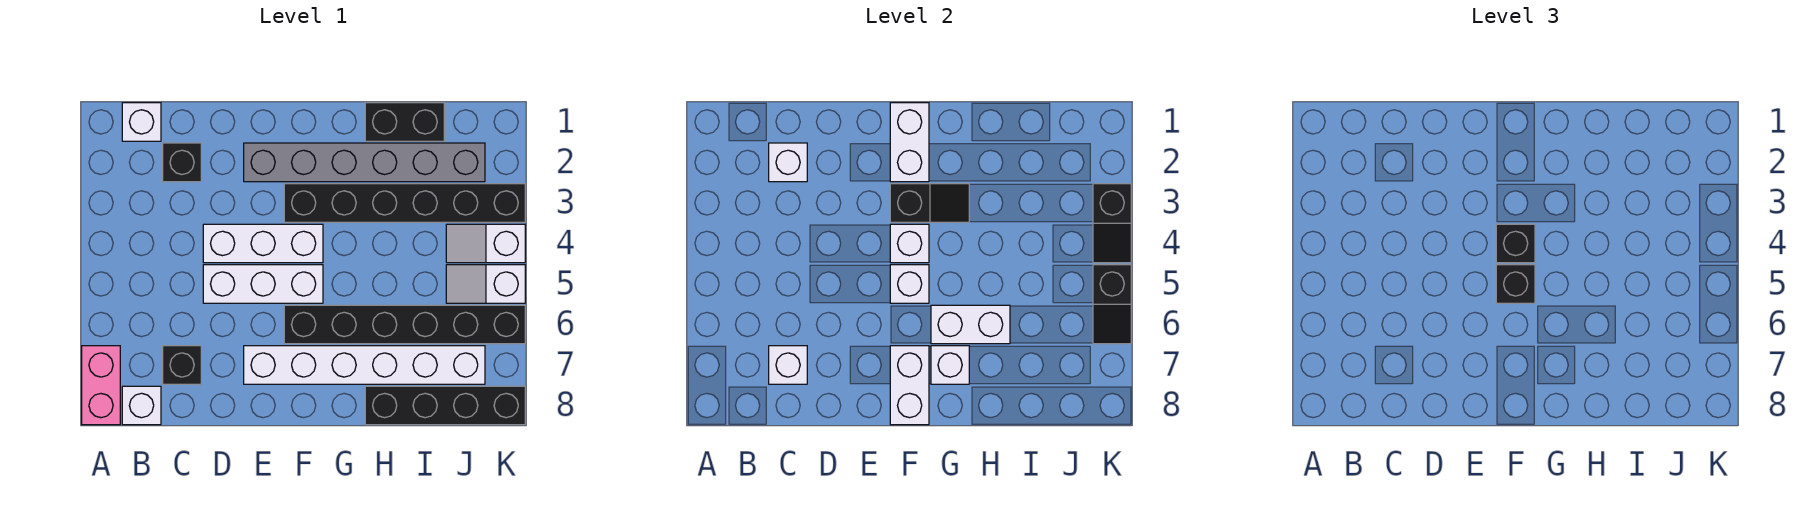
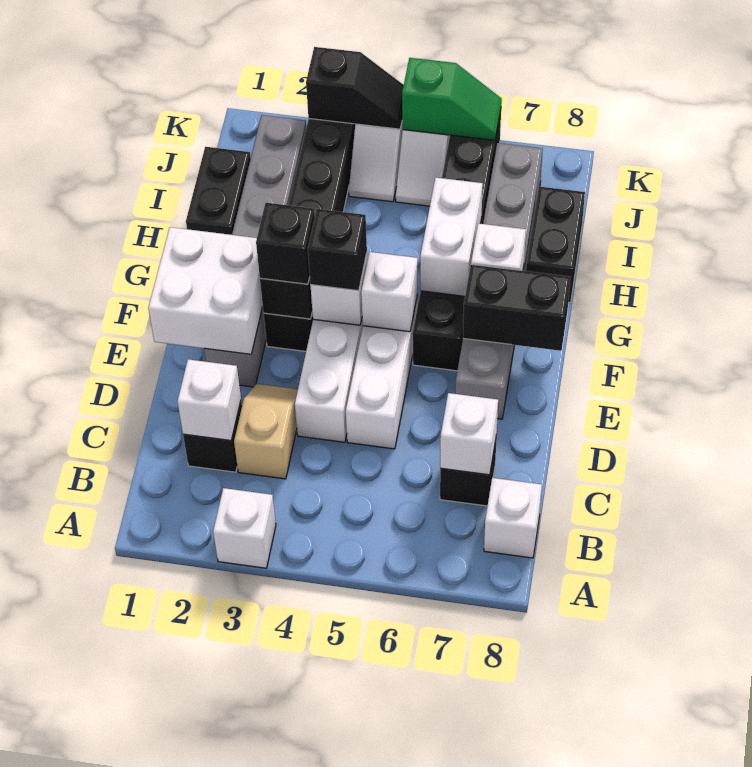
pink 1x2 brick [82,346,120,425] -> none
white 1x1 brick [122,103,161,141] -> white 1x1 brick moved to [213,488,276,568]
none -> tan 1x2 slope [234,384,298,479]
white 1x6 brick [244,346,485,384] -> grey 1x6 brick [455,143,543,419]
white 1x2 brick [890,103,929,182] -> white 2x2 brick [148,227,263,354]
black 1x1 brick [1496,265,1535,303] -> black 1x1 brick moved to [256,203,315,284]
white 1x2 brick [890,346,929,425] -> black 1x2 brick [463,264,570,351]
black 1x4 brick [365,386,525,425] -> black 1x2 brick [526,187,585,302]
black 1x2 slope [1093,265,1131,344] -> green 1x2 slope [402,58,502,140]

